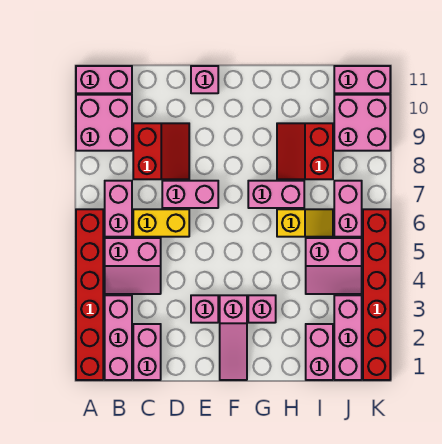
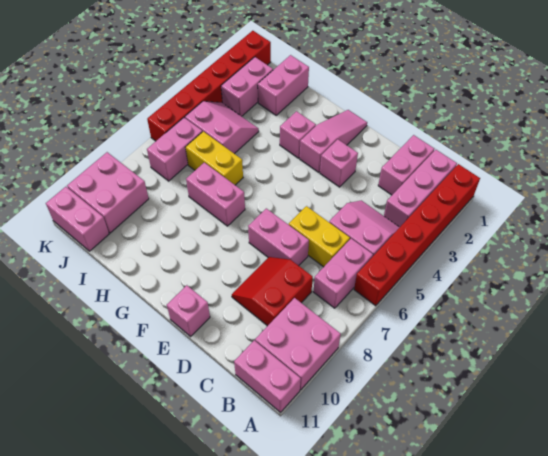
yellow 1x2 slope [277,209,333,237] -> yellow 1x2 brick [185,131,243,185]
red 2x2 slope [277,123,333,179] -> none
pink 1x3 brick [334,295,362,380] -> pink 1x2 brick [221,57,273,116]

